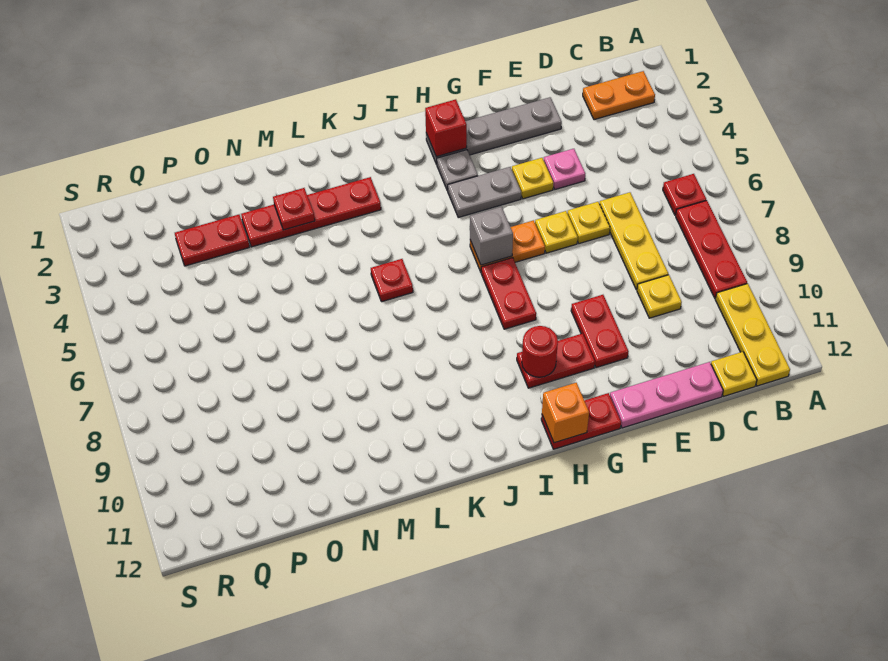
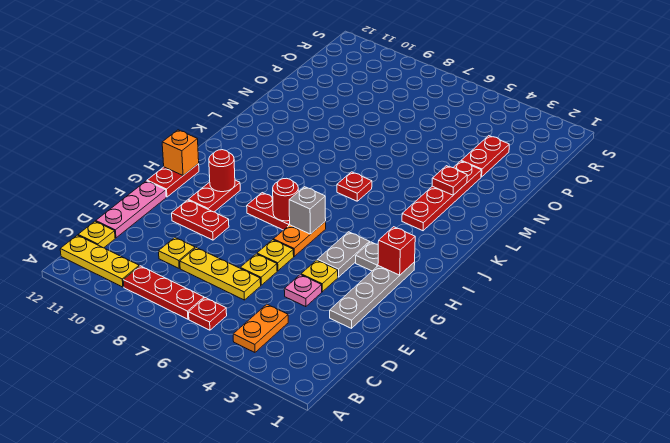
orange 1x2 plate [583,71,655,120] -> orange 1x2 plate moved to [233,304,288,352]
none -> red 1x1 round brick [273,178,298,221]

